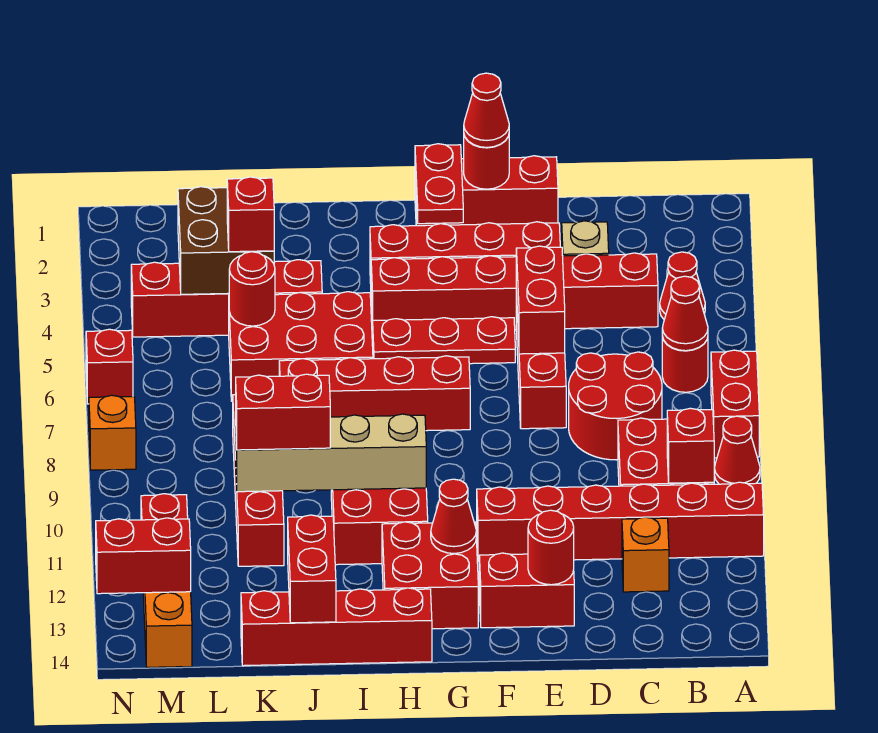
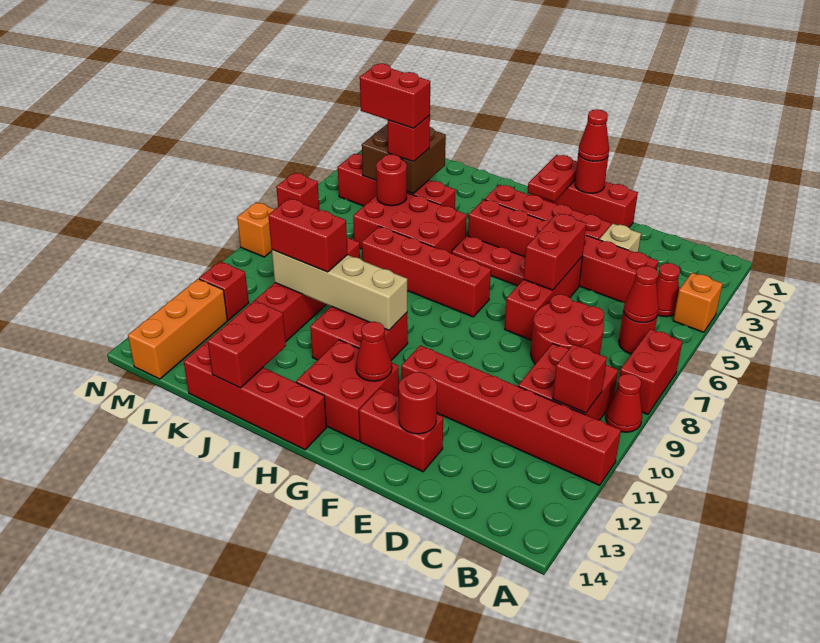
orange 1x1 brick [622,517,669,592] -> orange 1x1 brick moved to [673,273,723,332]
red 1x2 brick [96,518,191,594] -> red 1x2 brick moved to [360,64,430,128]

